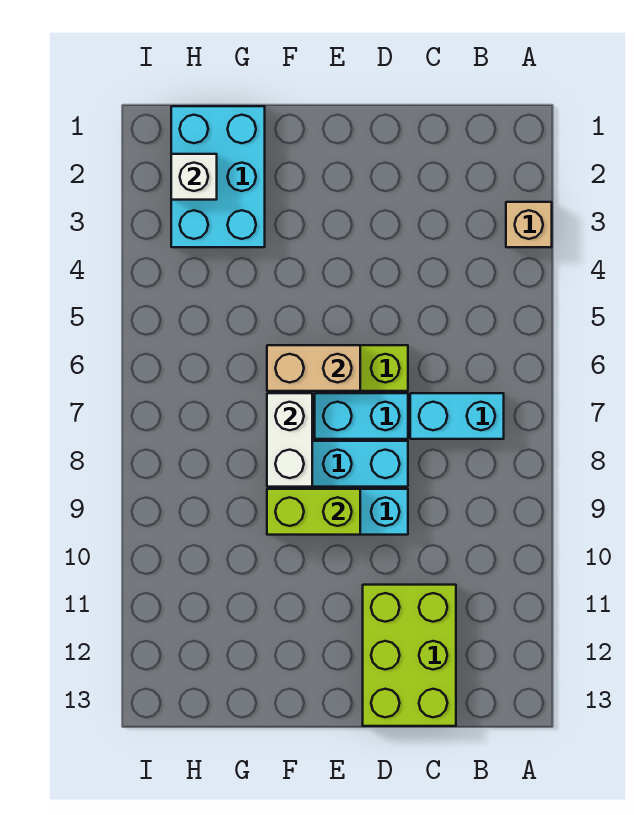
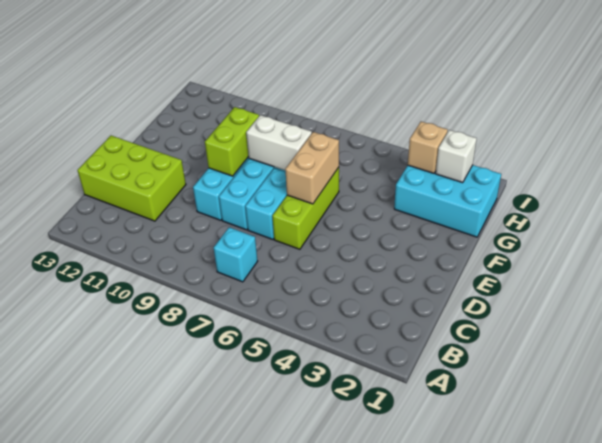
tan 1x1 brick [506,202,552,247] -> tan 1x1 brick moved to [408,122,448,173]
cyan 1x2 brick [410,393,504,439] -> cyan 1x1 brick [214,227,258,282]

